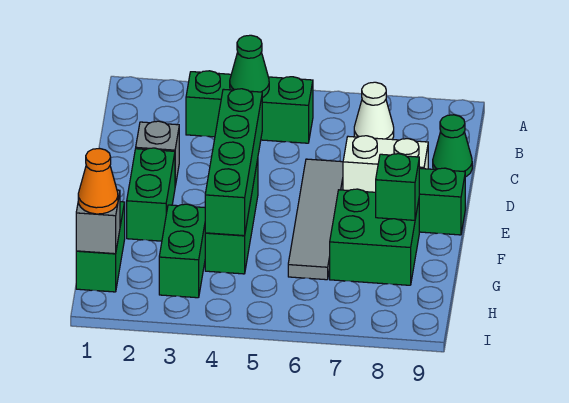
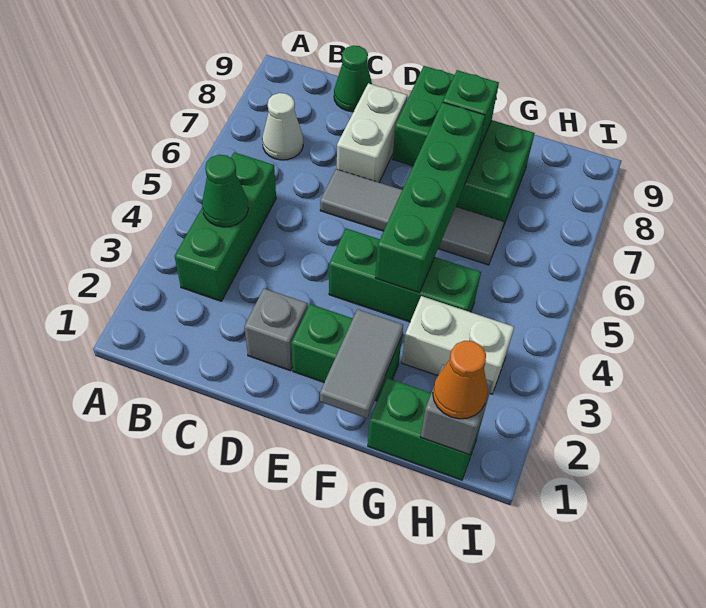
green 1x4 brick [205,89,262,236] -> green 1x4 brick turned to [375,102,485,293]
none -> grey 1x2 tile [320,309,403,418]
green 1x2 brick [159,204,205,298] -> white 1x2 brick [402,296,514,394]

